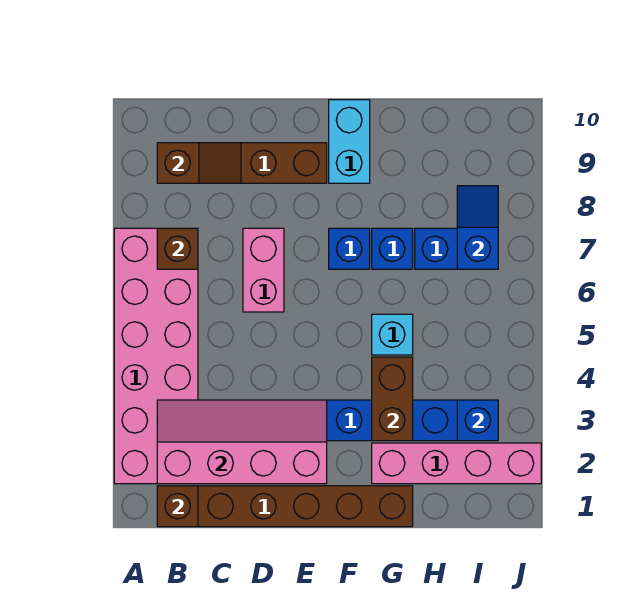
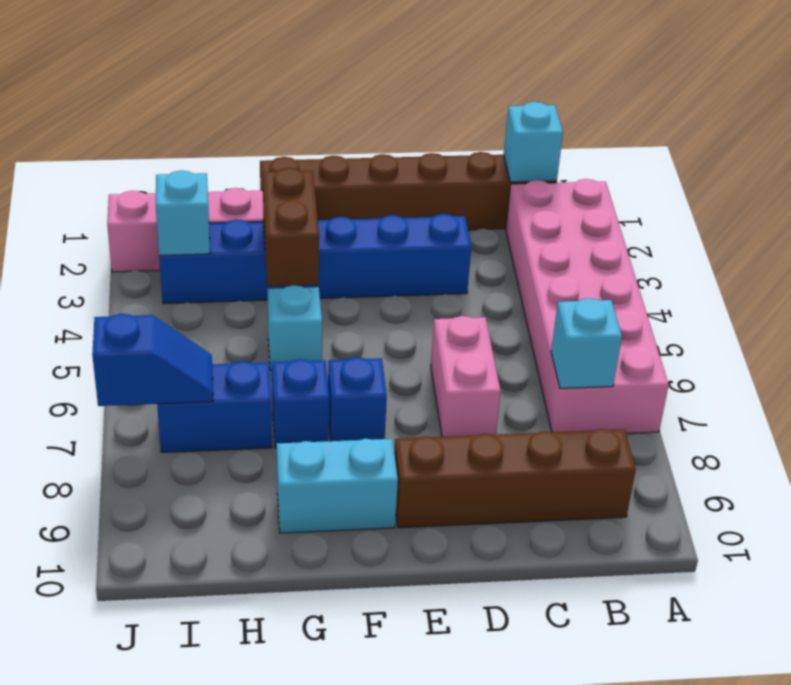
brown 1x1 brick [157,486,198,527] -> cyan 1x1 brick [504,102,563,182]
pink 2x4 slope [157,400,327,484] -> none
brown 1x1 brick [157,228,198,269] -> cyan 1x1 brick [551,298,622,388]
brown 1x2 slope [157,143,241,183] -> none
cyan 1x2 brick [329,100,370,183] -> cyan 1x2 brick turned to [277,439,398,533]
blue 1x1 brick [457,400,498,441] -> cyan 1x1 brick [156,170,210,256]
blue 1x2 slope [457,186,498,269] -> blue 1x2 slope turned to [92,314,213,406]

